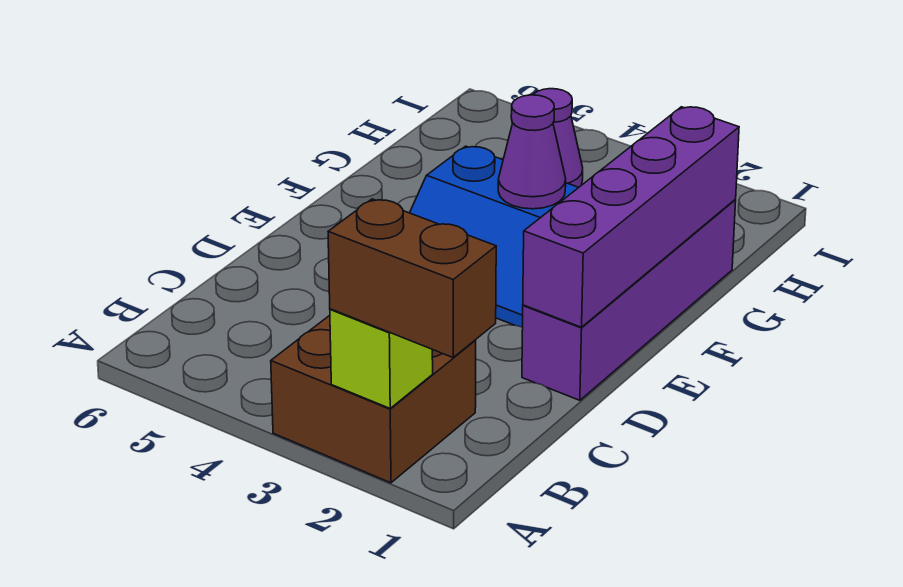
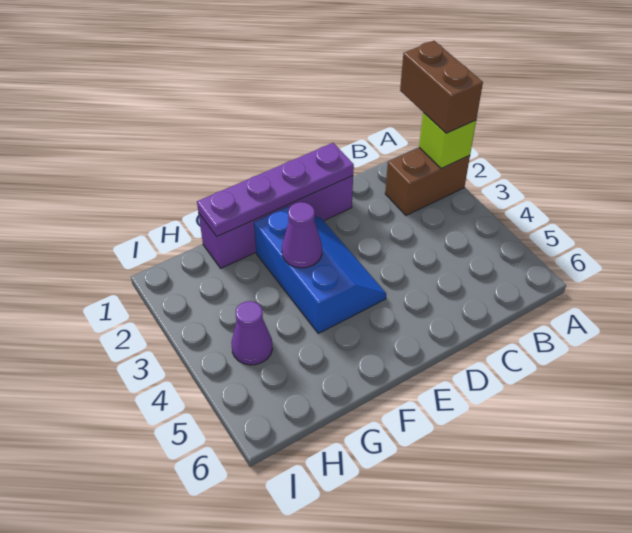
brown 2x2 brick [271,315,476,483] -> brown 1x2 brick [385,148,470,215]
purple 1x4 brick [523,107,739,327] -> purple 1x4 plate [197,143,354,237]

